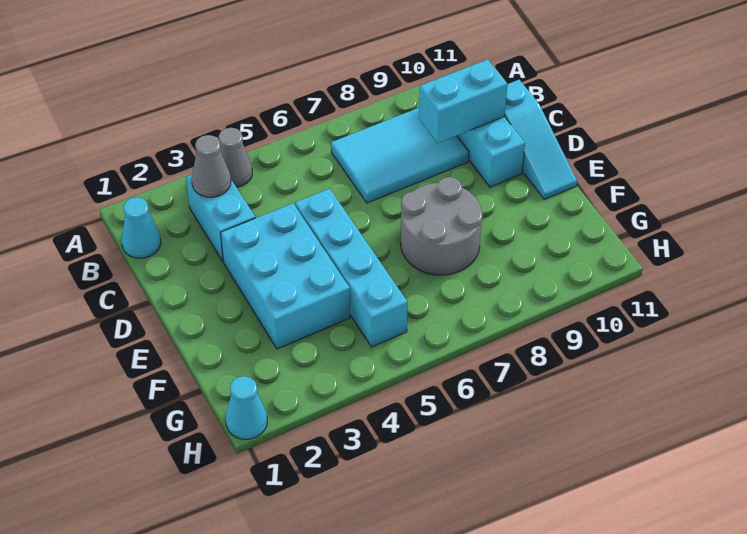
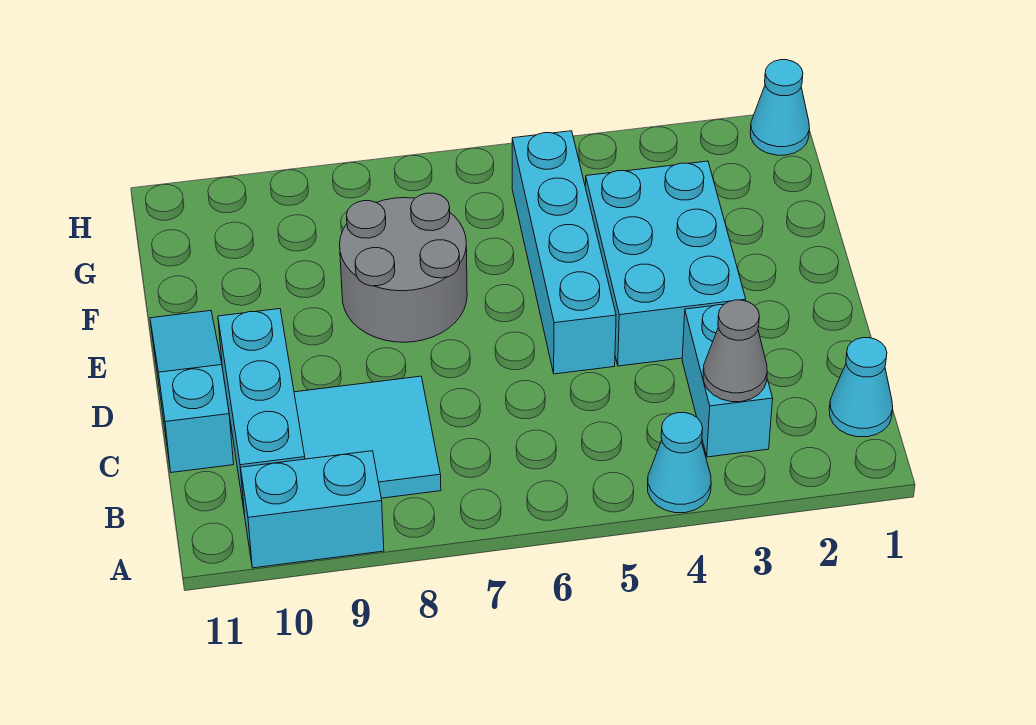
grey 1x1 cone [219,128,252,187] -> cyan 1x1 cone [648,413,711,513]
cyan 2x3 tile [331,108,469,203] -> cyan 2x2 tile [294,376,441,498]
cyan 1x2 brick [419,60,507,143] -> cyan 1x2 brick moved to [241,451,384,568]

